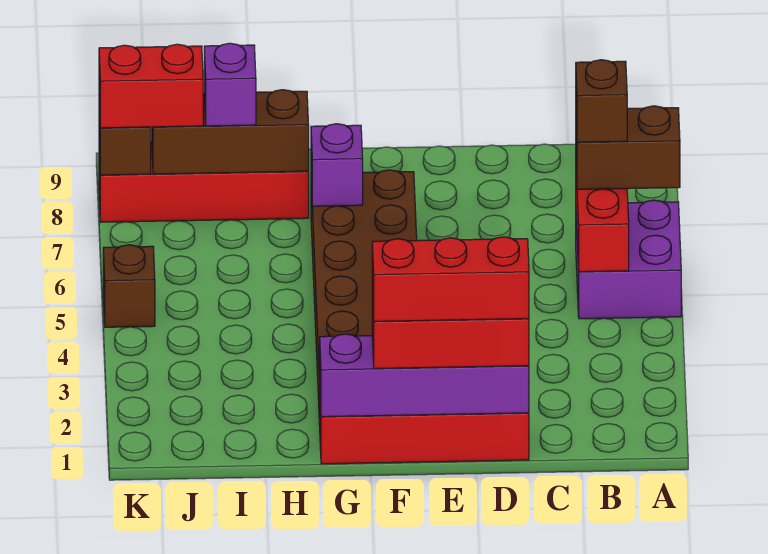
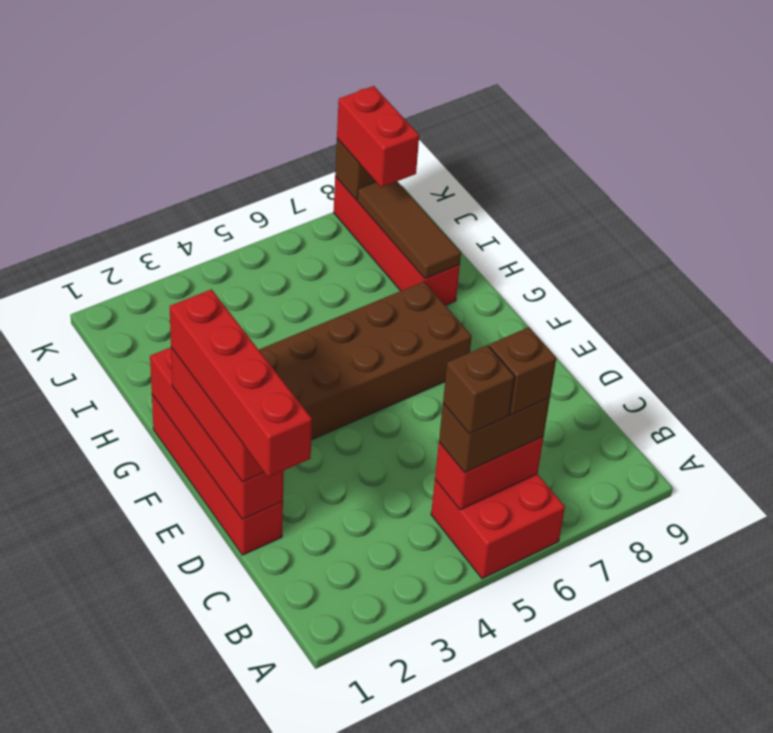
purple 2x2 brick [576,200,681,319] -> red 2x2 brick [431,474,565,579]
brown 1x2 brick [576,106,680,189] -> brown 1x2 brick turned to [439,398,550,473]
purple 1x4 brick [320,334,529,417] -> red 1x4 brick [150,347,284,519]
red 1x3 brick [372,237,529,321] -> red 1x4 brick [170,289,312,477]
purple 1x1 brick [311,124,363,206] -> none
brown 1x3 brick [152,90,309,174] -> brown 1x3 tile [357,182,461,279]
purple 1x1 brick [204,43,256,126] -> none
brown 1x1 brick [103,245,155,327] -> brown 1x1 brick moved to [443,345,515,434]

